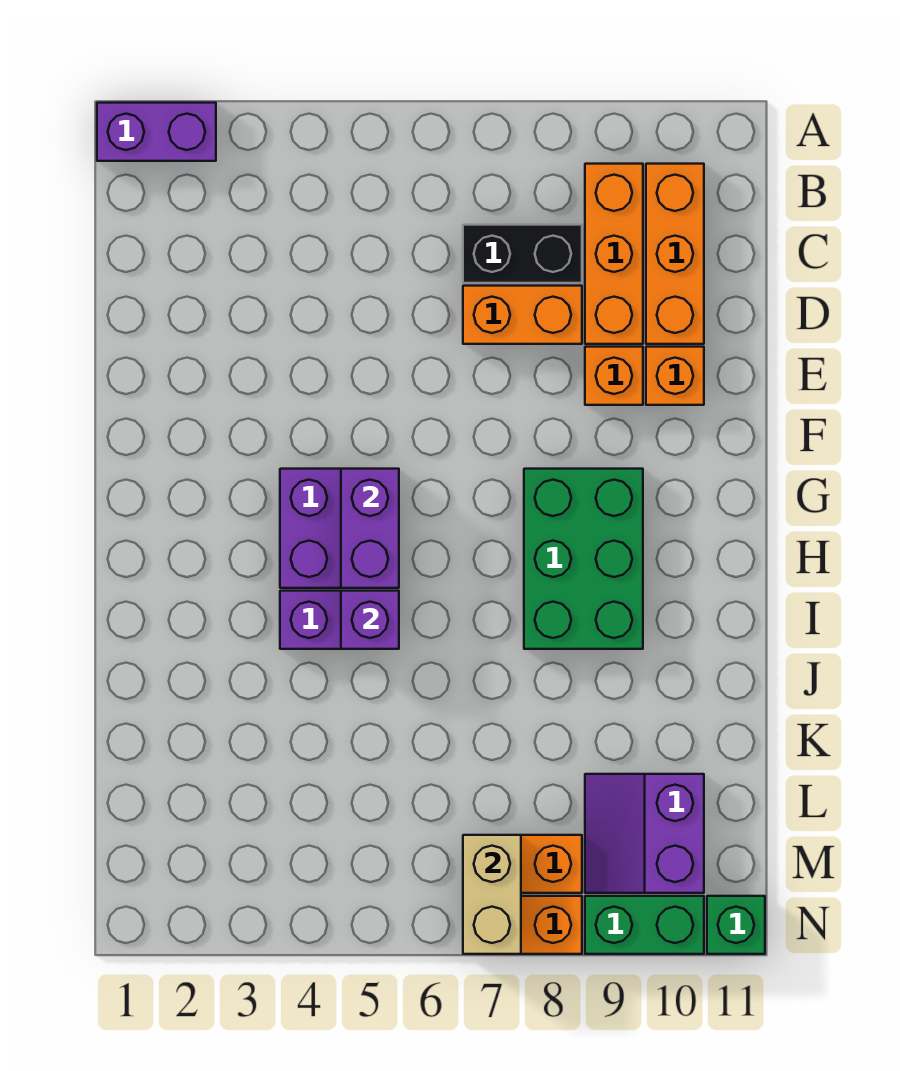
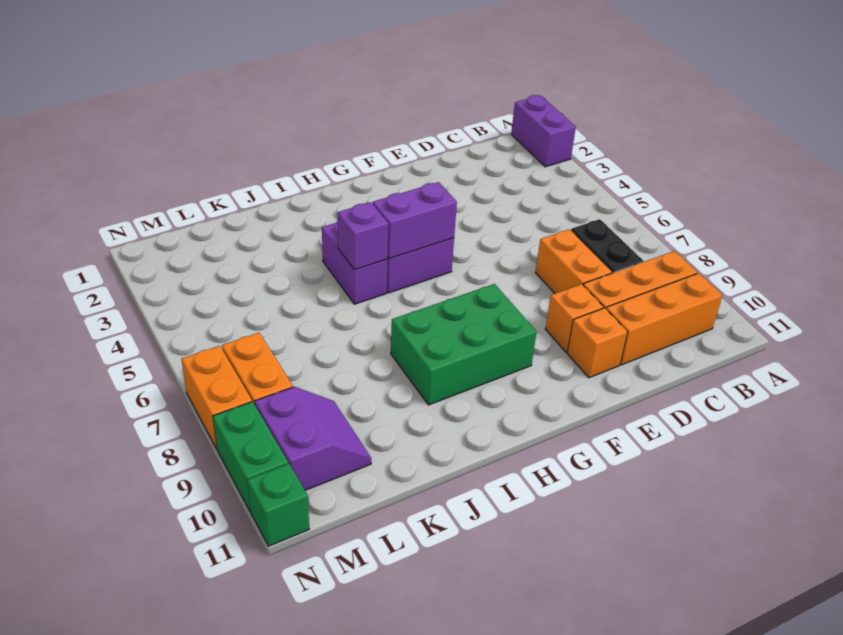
purple 2x2 slope [585,774,704,893] -> purple 2x2 slope turned to [255,387,371,490]
tan 1x2 brick [463,835,521,954] -> none

